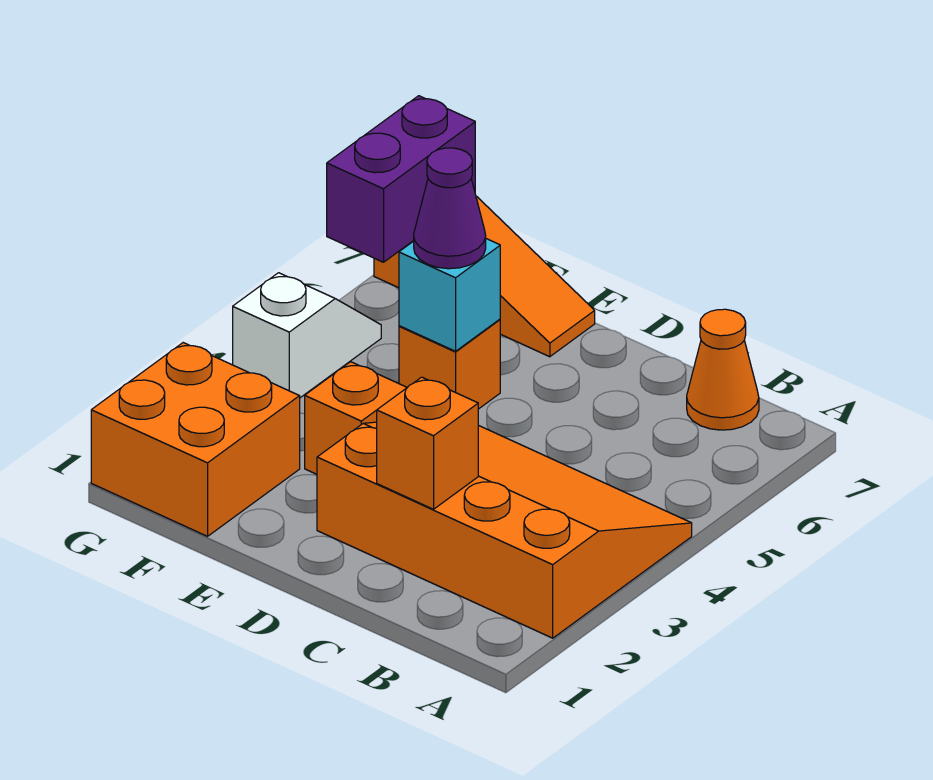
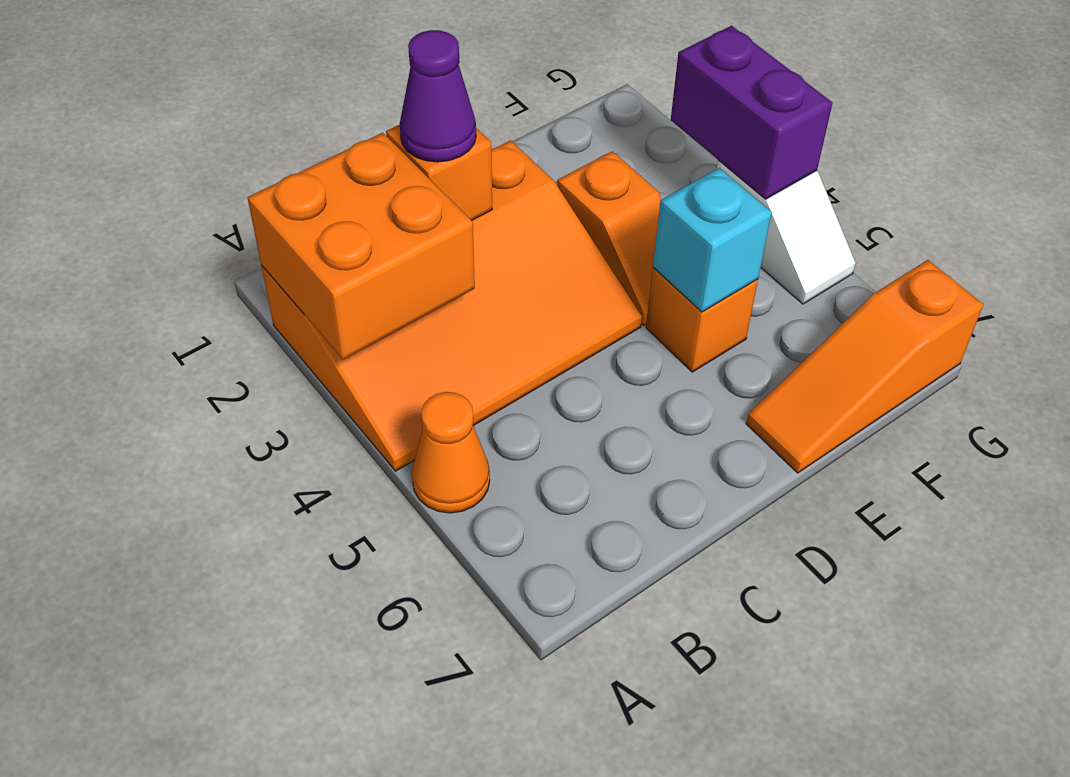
orange 1x1 cone [687,309,759,430] -> orange 1x1 cone moved to [412,392,490,513]
purple 1x1 cone [414,148,486,269] -> purple 1x1 cone moved to [400,30,476,162]
orange 2x2 brick [91,343,300,536] -> orange 2x2 brick moved to [247,133,475,360]
purple 1x2 brick [327,96,475,262] -> purple 1x2 brick moved to [671,26,832,199]

